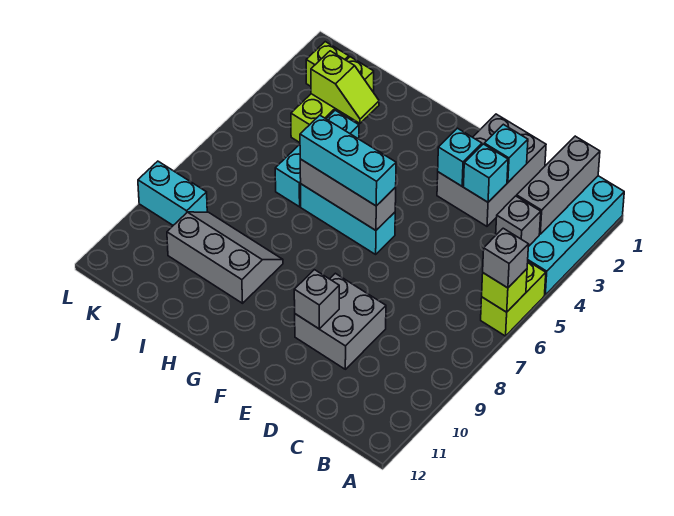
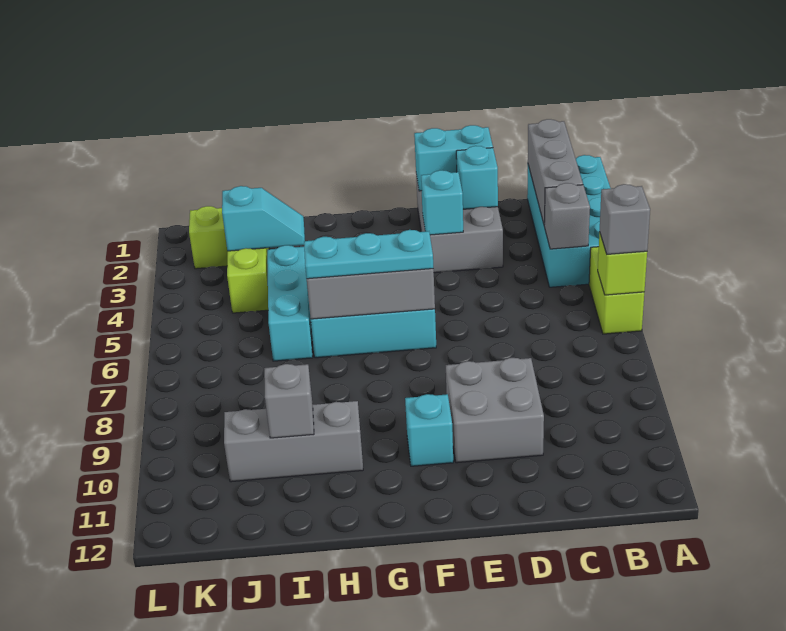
cyan 1x1 brick [464,144,508,202] -> cyan 1x1 brick moved to [405,394,453,466]
grey 1x1 brick [294,270,339,329] -> grey 1x1 brick moved to [264,364,314,438]
cyan 1x3 brick [300,115,396,206] -> cyan 1x3 plate [304,230,433,279]
lime 1x2 slope [311,51,379,123] -> cyan 1x2 slope [222,186,305,251]
cyan 1x2 brick [138,161,207,225] -> cyan 1x2 brick moved to [414,125,493,191]

